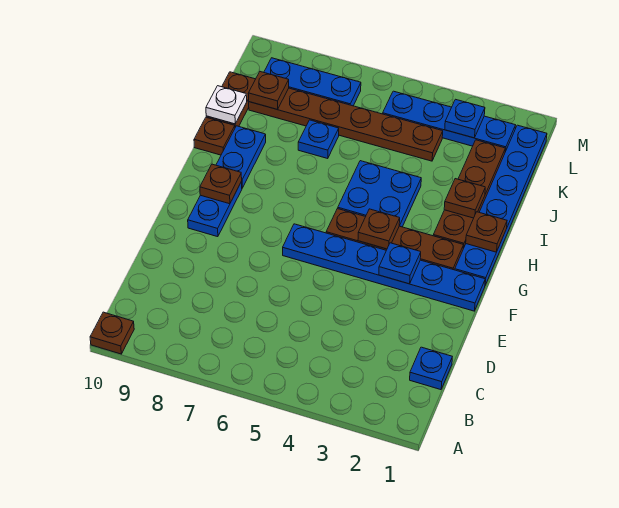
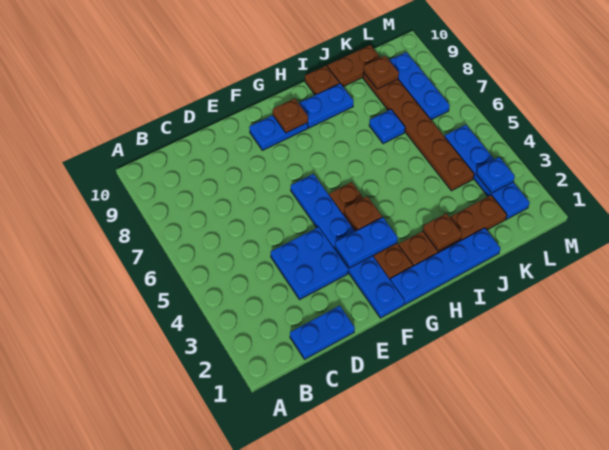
brown 1x1 plate [90,312,134,354] -> none
blue 1x1 plate [410,347,452,390] -> blue 1x2 plate [290,306,355,359]
blue 1x1 plate [379,243,421,284] -> blue 1x2 plate [335,217,398,268]
blue 1x6 plate [455,125,547,285] -> blue 1x4 plate [390,228,501,305]
brown 1x1 plate [466,212,507,252] -> none
blue 2x2 plate [338,161,421,227] -> blue 2x2 plate moved to [271,227,348,300]
white 1x1 plate [206,86,247,124] -> none

